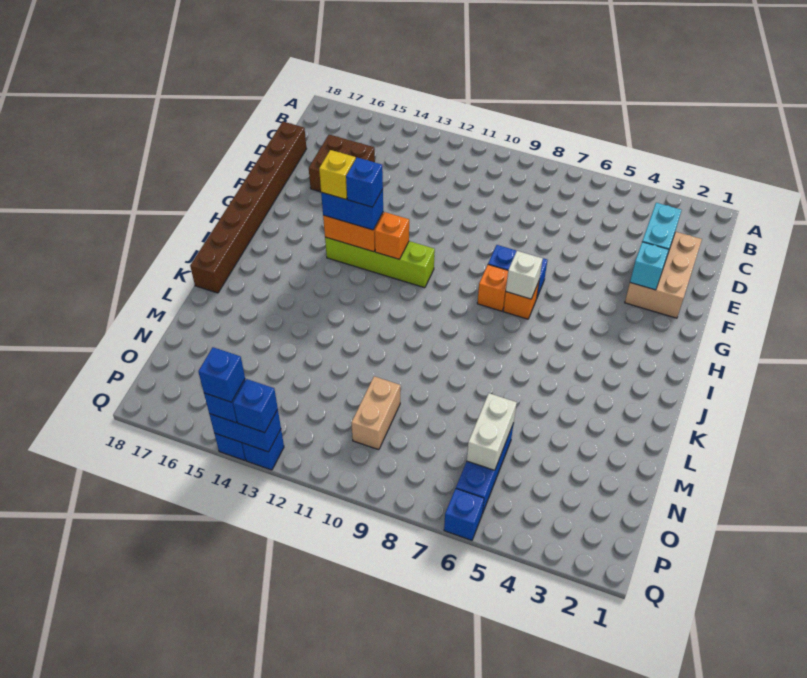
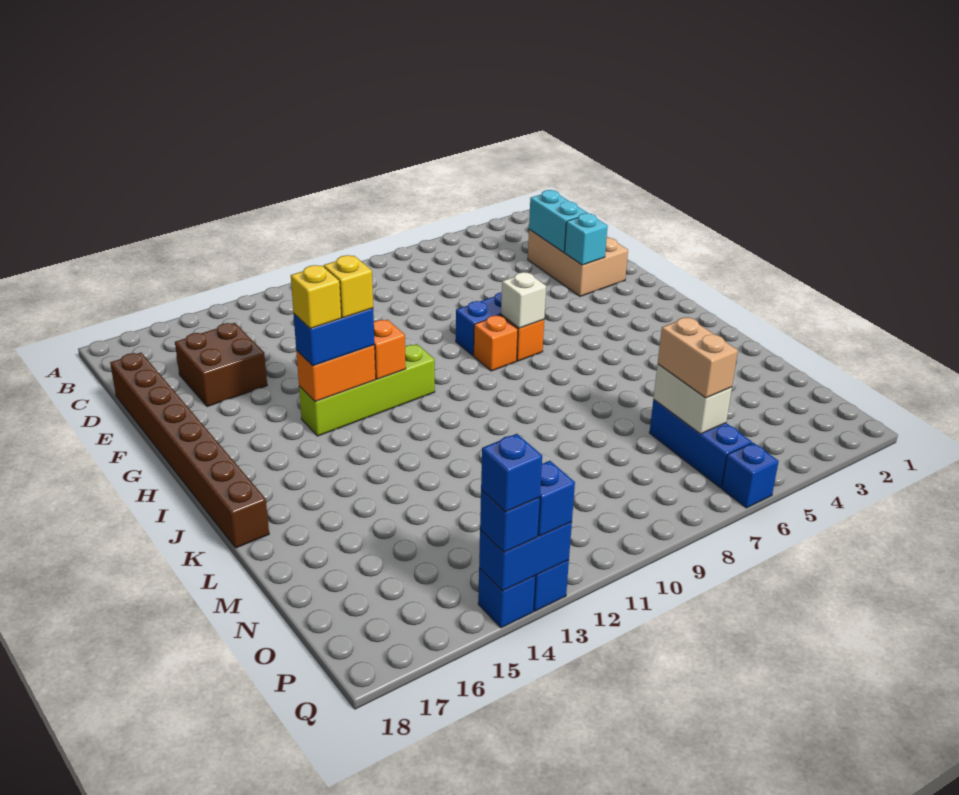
blue 1x1 brick [346,157,383,207] -> yellow 1x1 brick [324,255,373,318]
tan 1x2 brick [351,376,400,450] -> tan 1x2 brick moved to [658,317,738,398]

